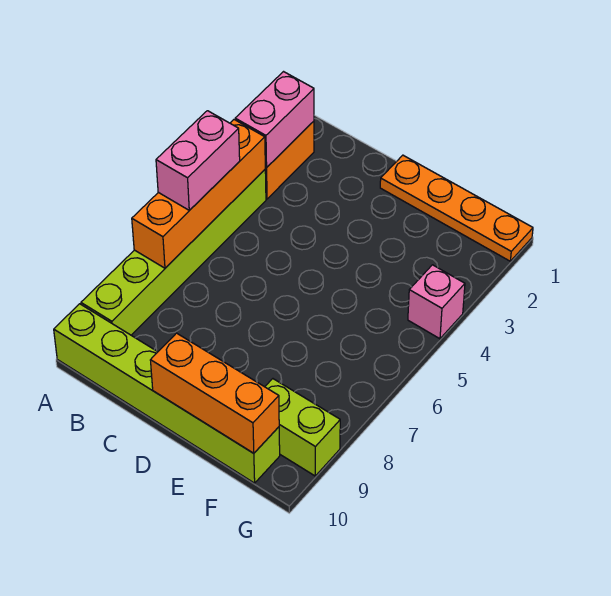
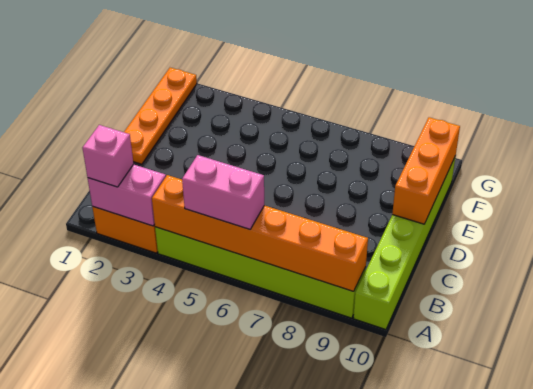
orange 1x4 brick [132,120,265,268] -> orange 1x6 brick [152,175,368,291]
lime 1x2 brick [265,379,340,476] -> none
pink 1x1 brick [408,265,465,339] -> pink 1x1 brick moved to [83,125,133,187]

